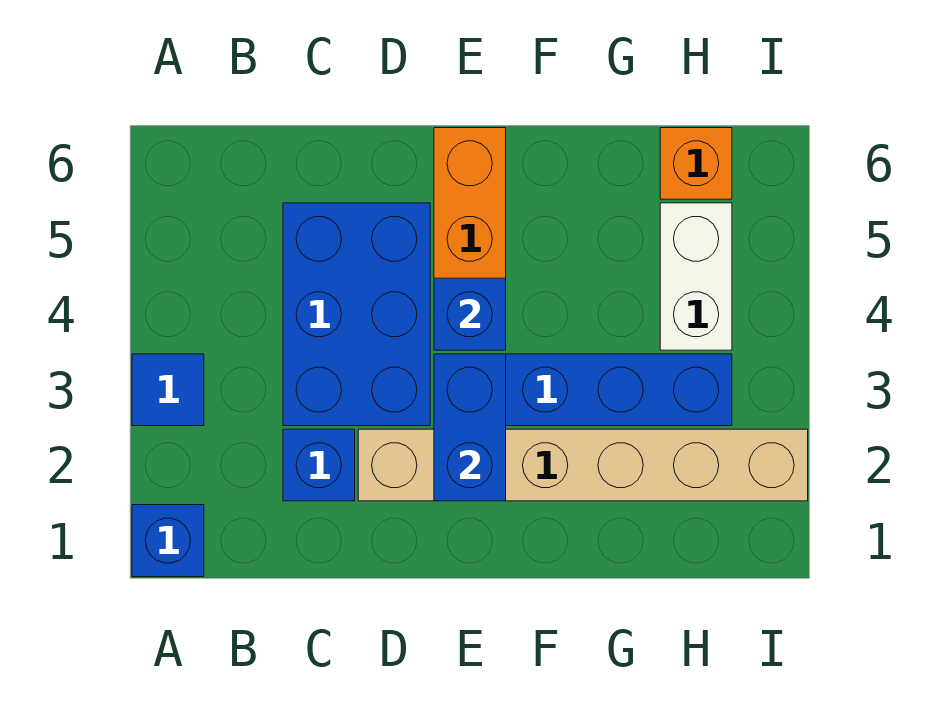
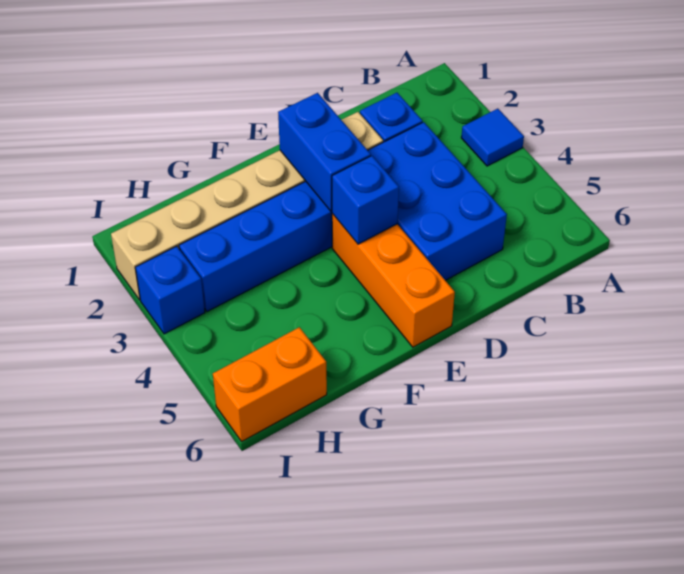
blue 1x1 brick [132,505,204,577] -> blue 1x1 brick moved to [135,246,205,334]
white 1x2 brick [660,203,732,350] -> none
orange 1x1 brick [660,128,732,199] -> orange 1x2 brick [213,327,327,441]

